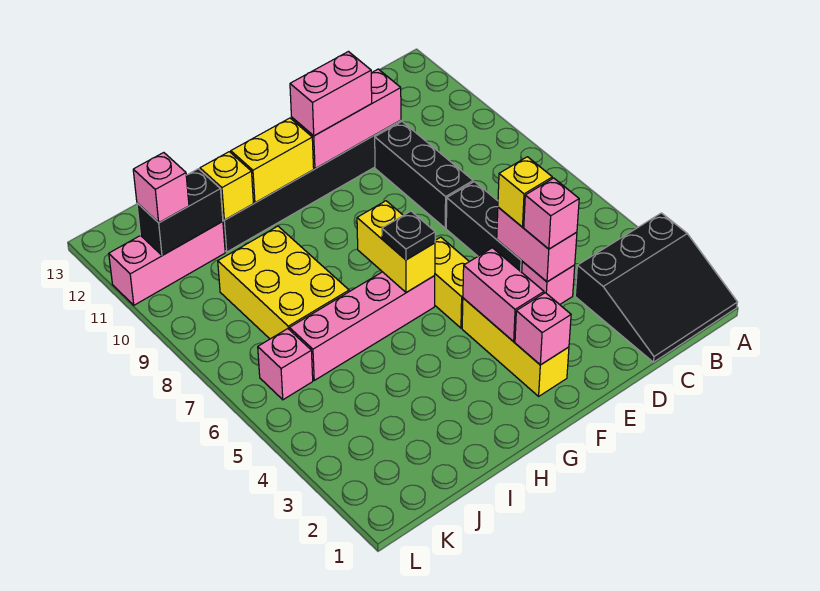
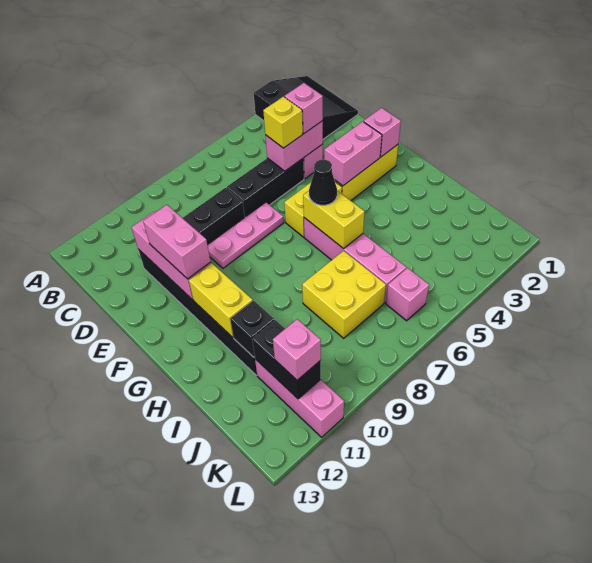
none -> pink 1x3 plate [208,202,284,268]
yellow 1x2 brick [357,201,435,293] -> yellow 1x2 brick turned to [303,191,365,249]
black 1x1 plate [382,211,435,260] -> black 1x1 cone [309,160,337,205]
yellow 2x3 brick [218,226,349,339] -> yellow 2x2 brick [302,251,386,338]
yellow 1x1 brick [200,152,253,220] -> black 1x1 brick [230,301,275,357]

